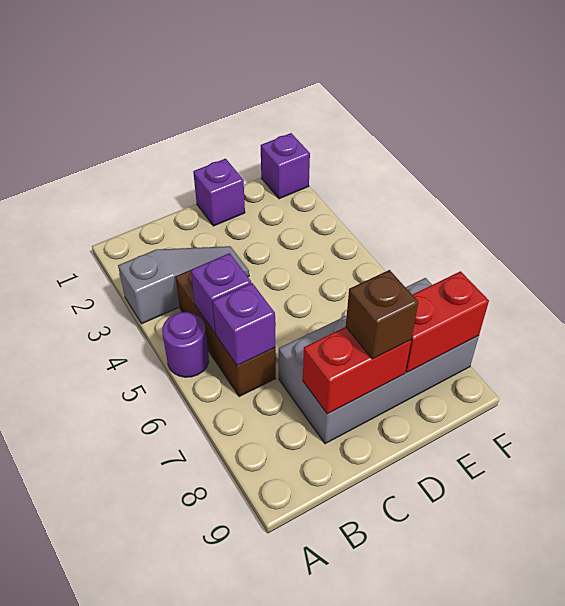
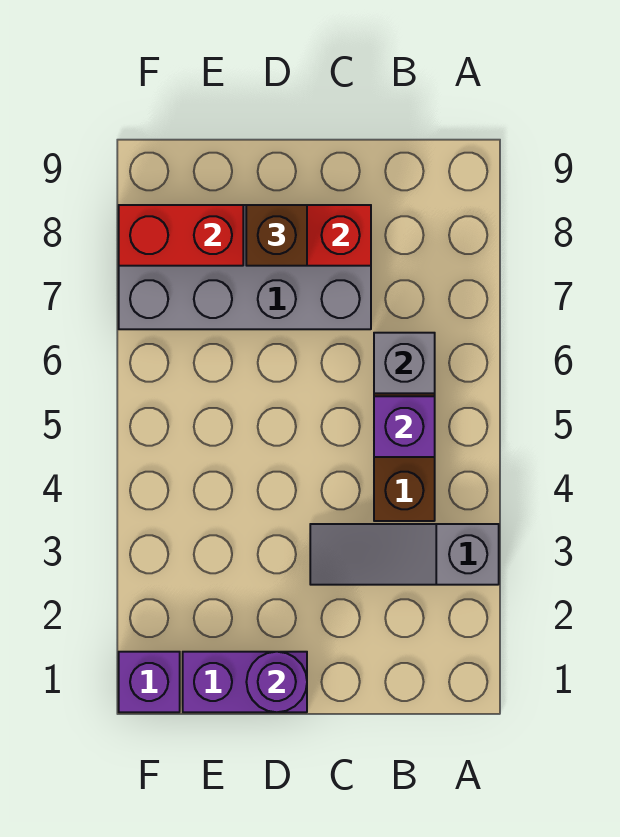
purple 1x1 round brick [162,312,209,377] -> purple 1x1 round brick moved to [246,652,307,712]
purple 1x1 brick [213,283,275,366] -> grey 1x1 brick [374,333,435,393]
purple 1x1 brick [193,159,245,226] -> purple 1x2 brick [183,652,307,712]

